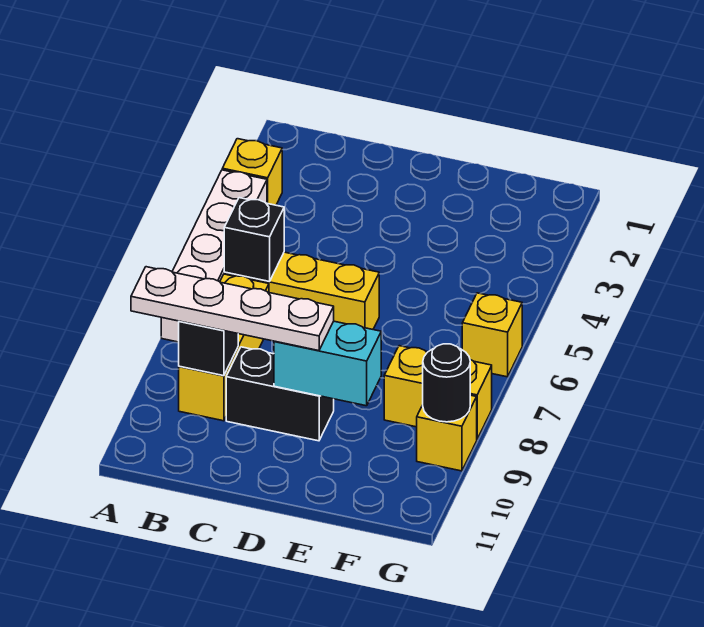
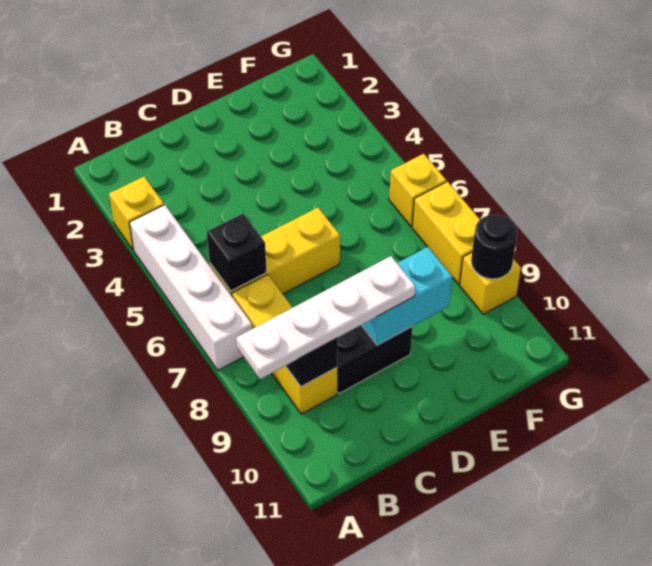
yellow 1x2 brick [384,346,492,439] -> yellow 1x2 brick turned to [412,182,480,284]

